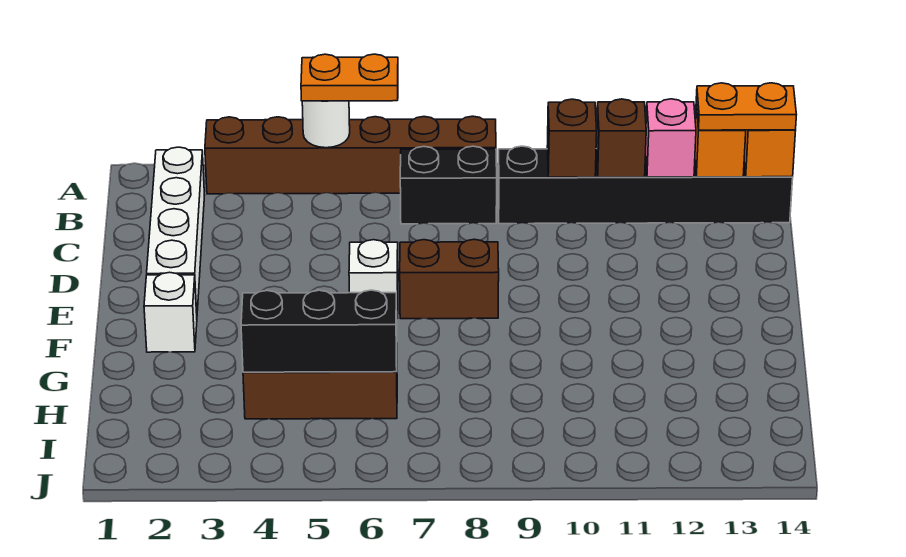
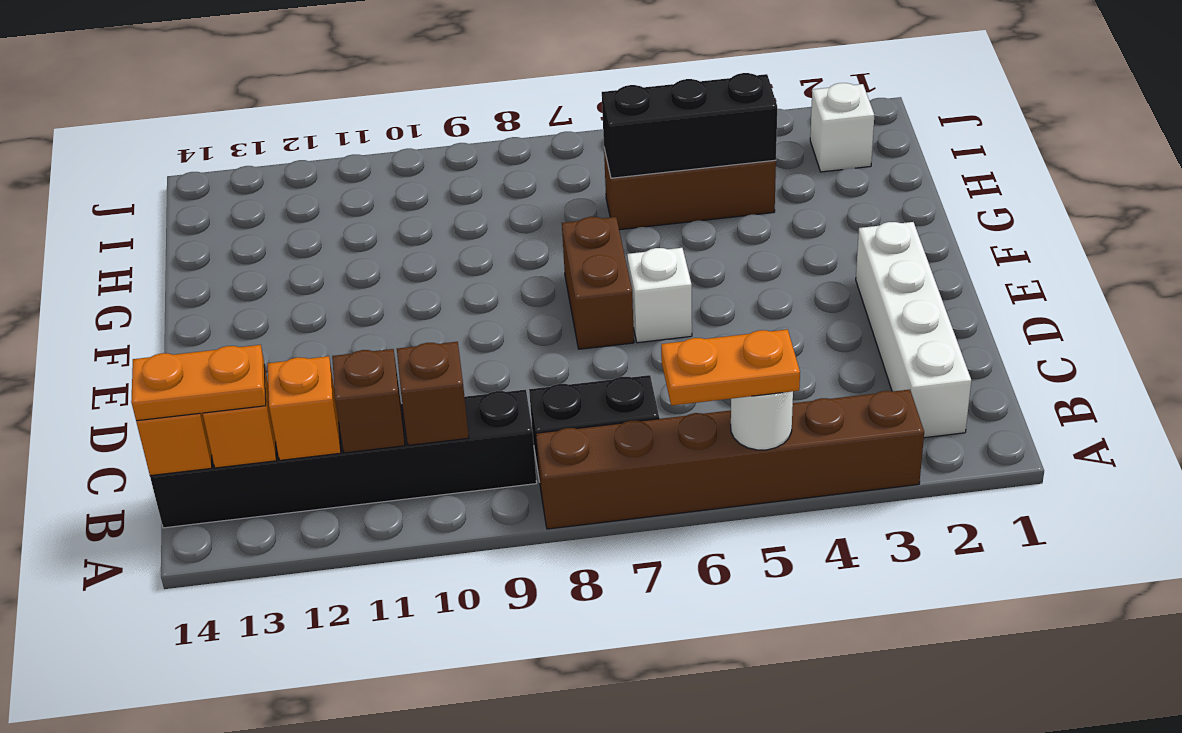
pink 1x1 brick [646,99,696,177] -> orange 1x1 brick [268,356,341,460]
brown 1x2 brick [400,239,499,319] -> brown 1x2 brick turned to [562,217,634,349]
white 1x1 brick [144,272,197,352] -> white 1x1 brick moved to [810,83,874,172]

